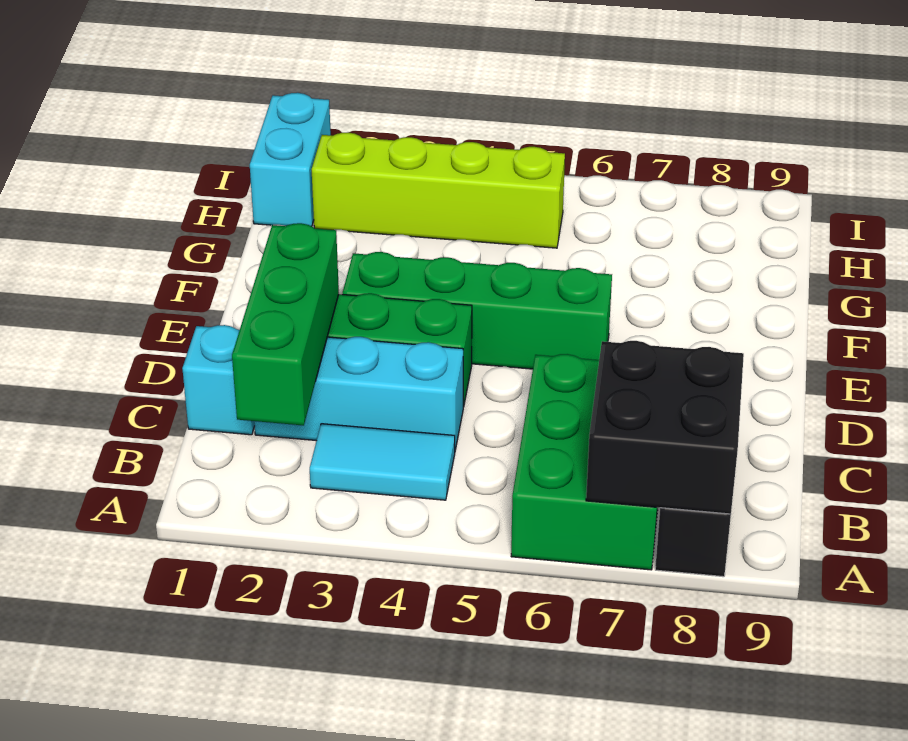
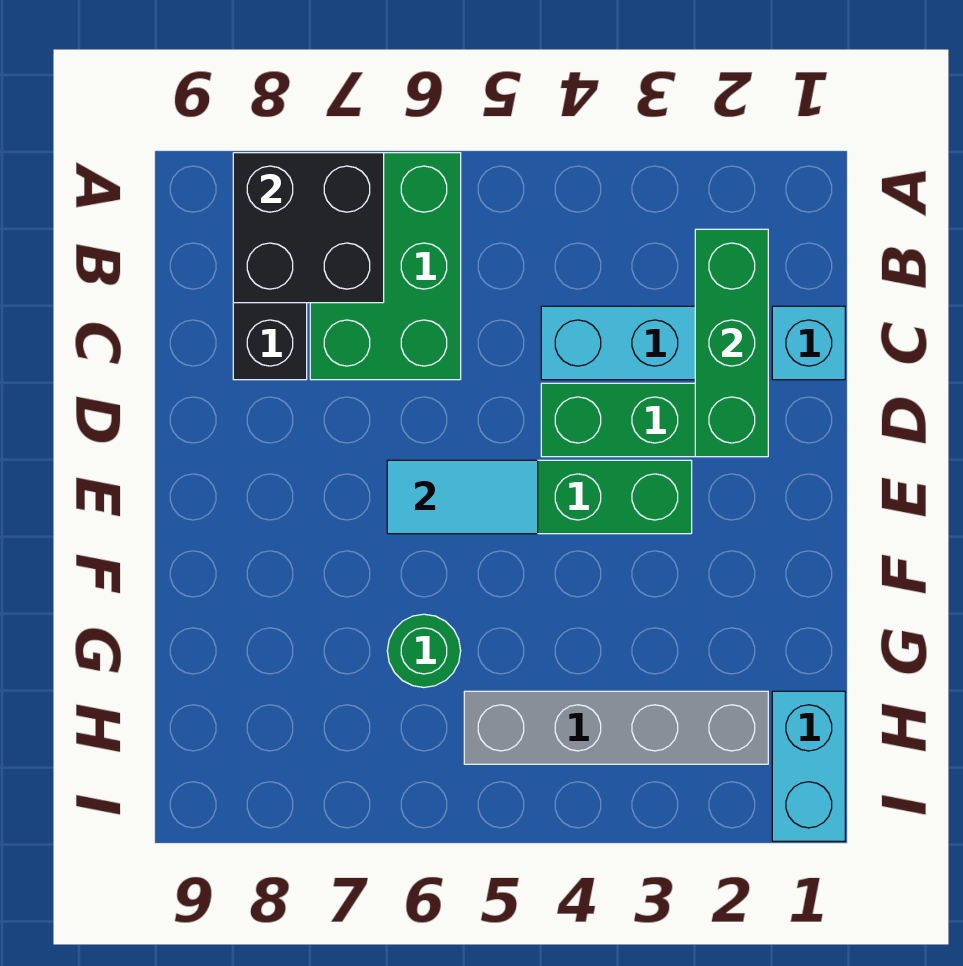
cyan 1x2 tile [310,424,455,500] -> cyan 1x2 tile moved to [387,460,538,534]
none -> green 1x1 round brick [387,614,461,687]
lime 1x4 brick [312,132,565,248] -> grey 1x4 brick [464,691,768,764]

